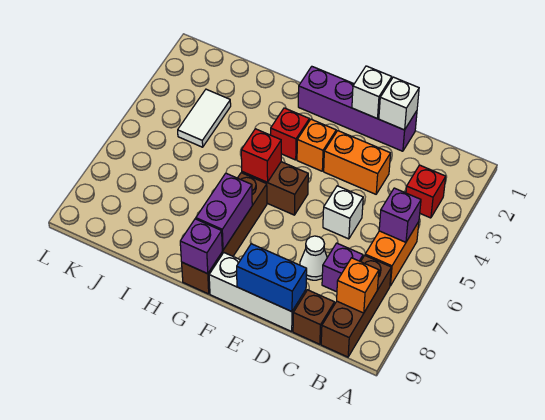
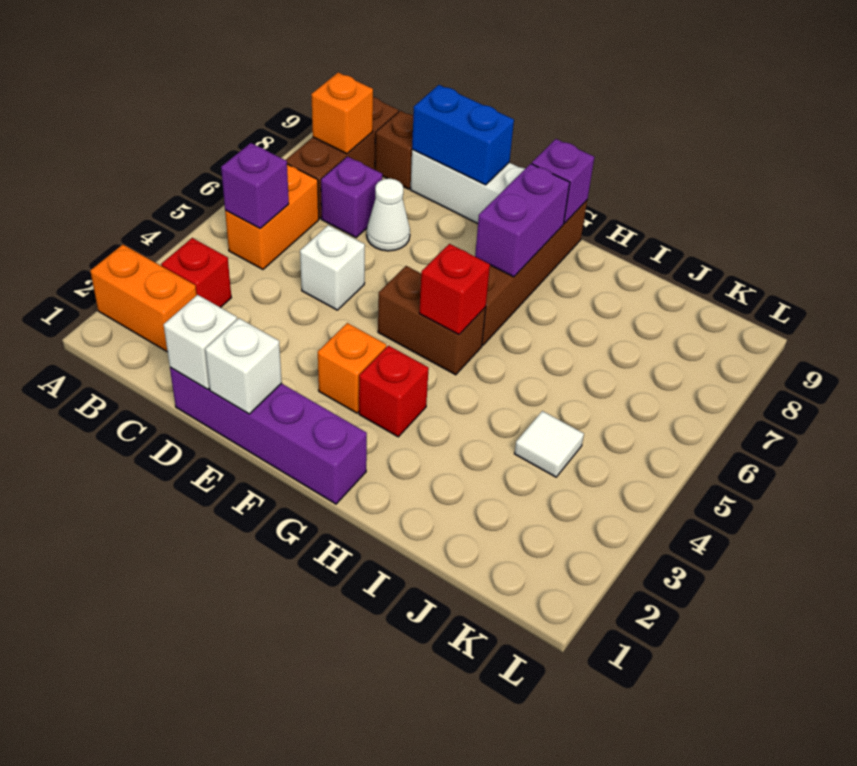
orange 1x2 brick [324,131,391,194] -> orange 1x2 brick moved to [90,244,197,351]
white 1x2 tile [178,89,231,147] -> white 1x1 tile [514,411,584,477]

